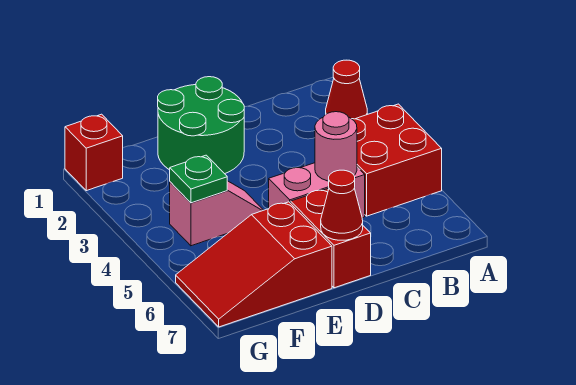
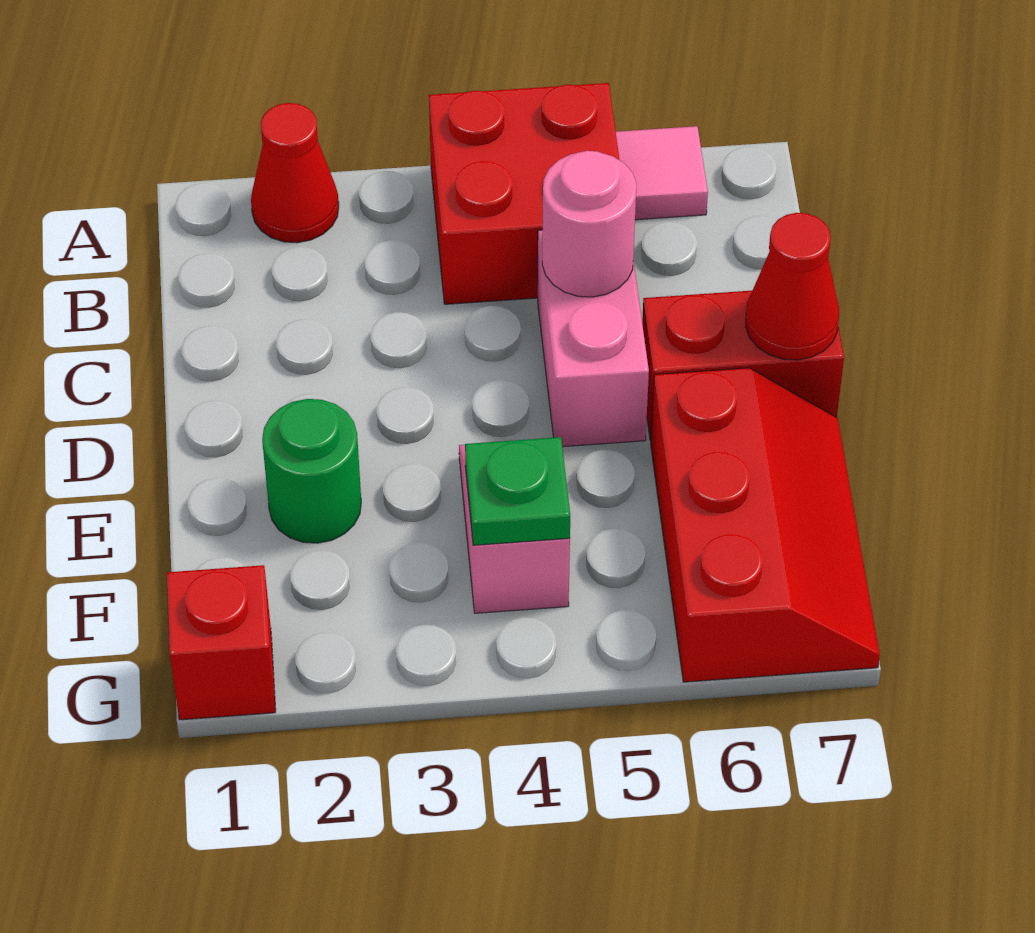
none -> pink 1x1 tile [616,126,708,220]
green 2x2 round brick [158,77,244,174] -> green 1x1 round brick [262,399,361,543]
red 2x3 slope [176,202,332,327] -> red 2x3 slope turned to [651,368,880,682]

